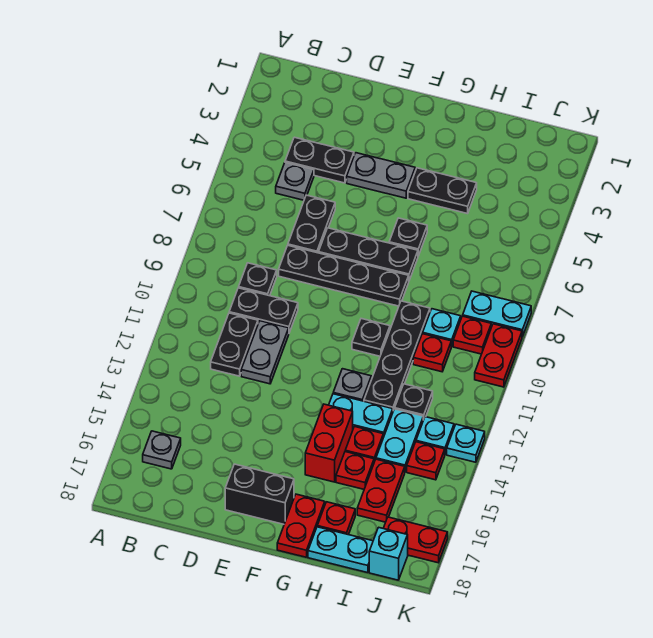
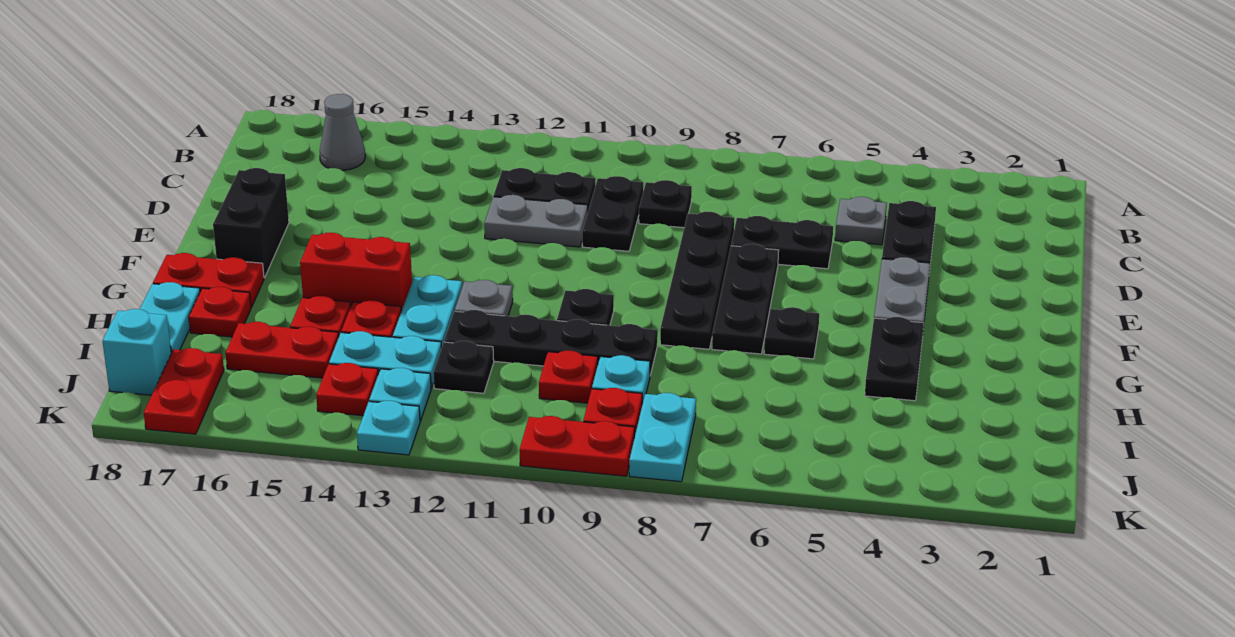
grey 1x1 plate [143,431,181,469] -> grey 1x1 cone [320,94,365,170]

